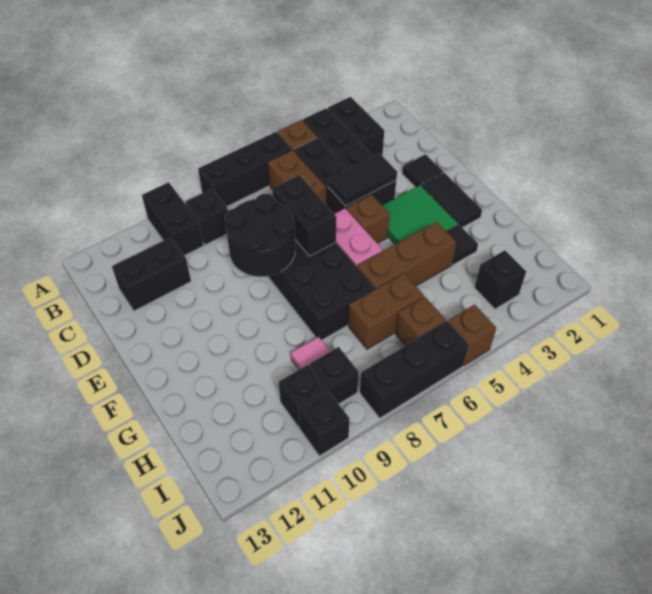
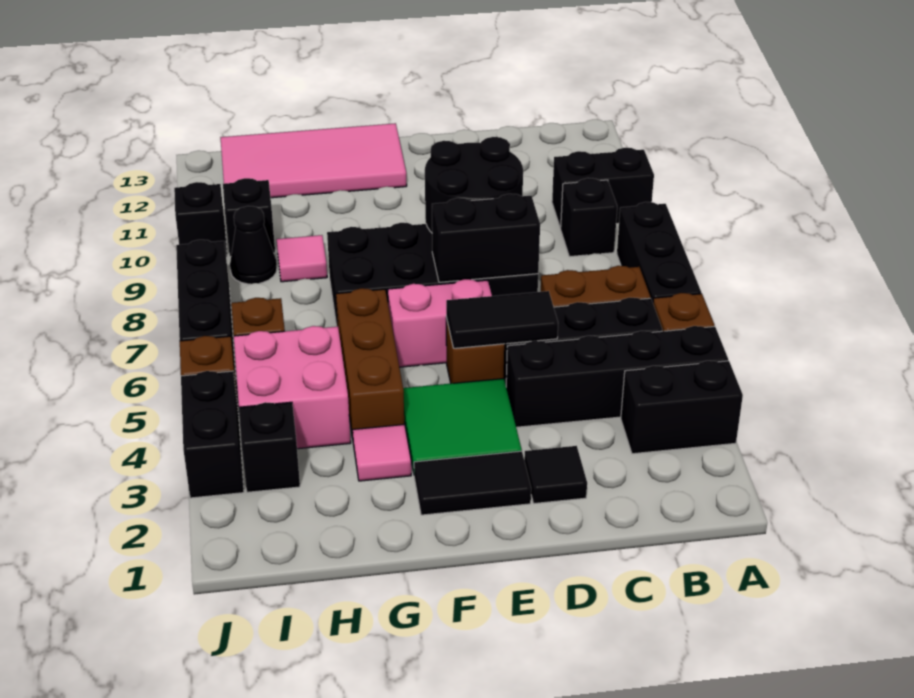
black 1x2 brick [112,237,191,311] -> black 1x2 brick moved to [181,371,244,498]
black 1x2 tile [328,153,397,206] -> black 1x2 tile turned to [446,291,558,348]
none -> pink 2x4 tile [220,123,407,198]
black 1x1 tile [446,224,478,265] -> pink 1x1 tile [353,424,411,481]
none -> pink 2x2 brick [234,326,351,449]
brown 1x2 brick [348,273,424,349] -> none
black 1x1 brick [310,347,359,404] -> black 1x1 cone [230,206,277,284]

